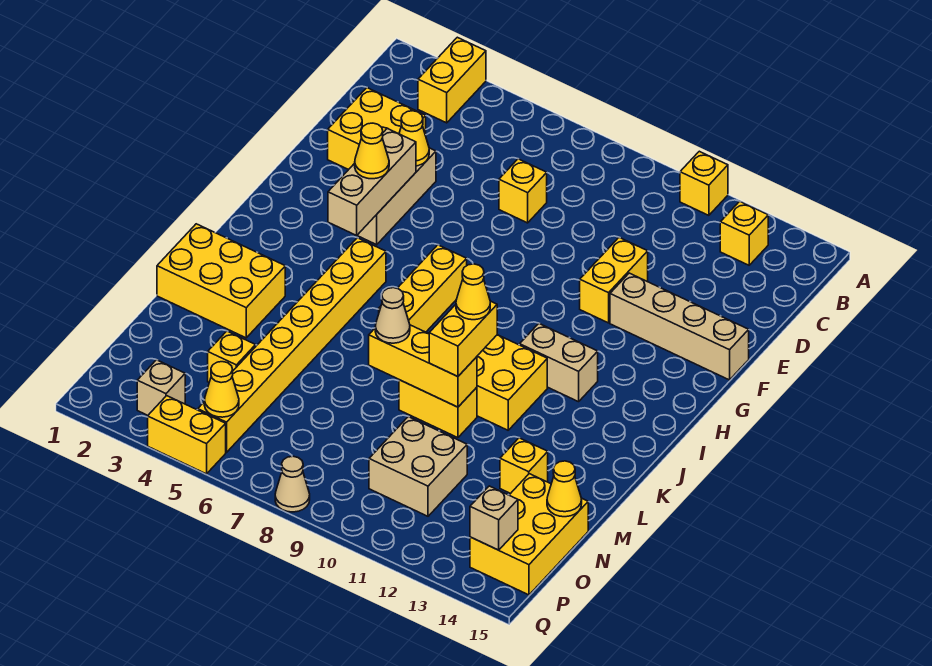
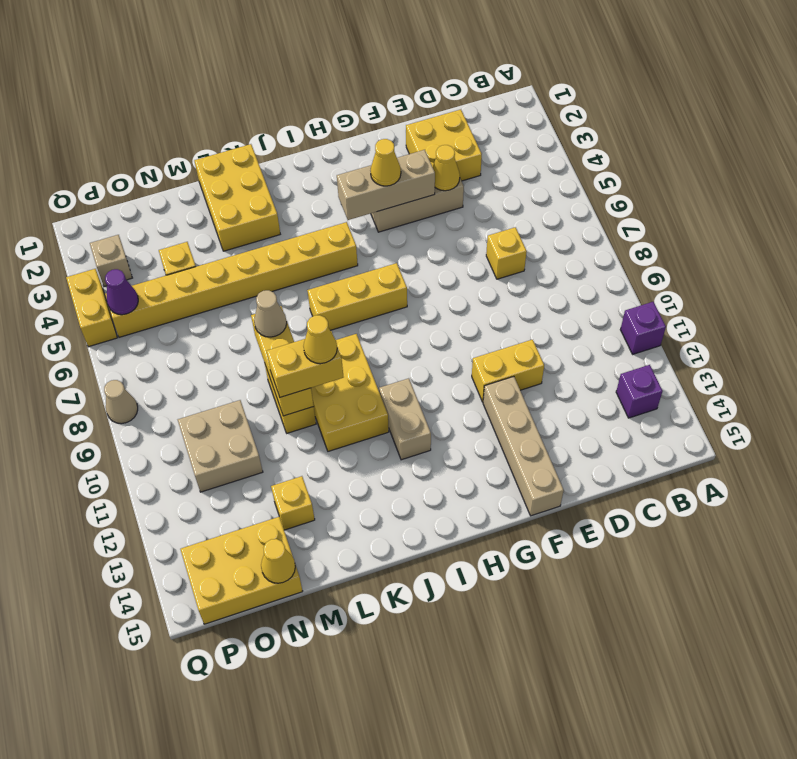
yellow 1x2 brick [418,37,486,123] -> none
yellow 1x1 brick [680,151,728,215] -> purple 1x1 brick [620,302,666,354]
yellow 1x1 brick [720,201,768,265] -> purple 1x1 brick [616,365,663,418]
yellow 1x1 cone [204,362,239,417] -> purple 1x1 cone [105,269,138,315]
tan 1x1 brick [470,486,518,550] -> none

